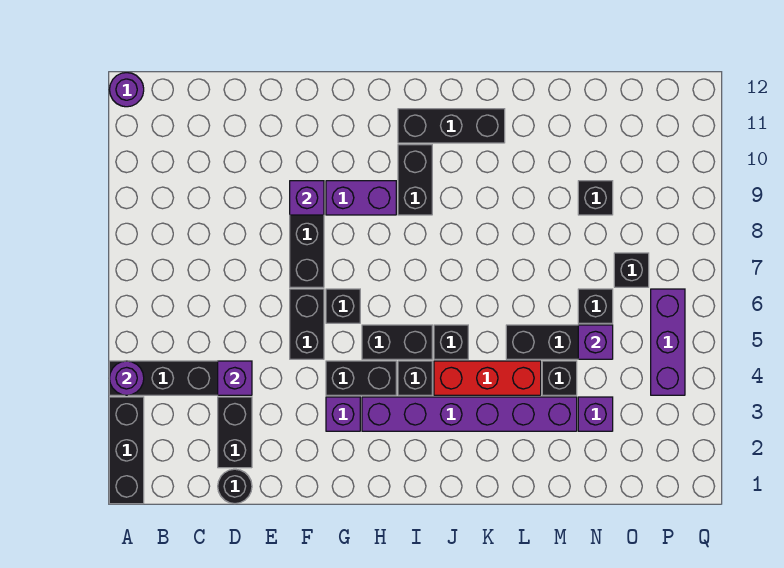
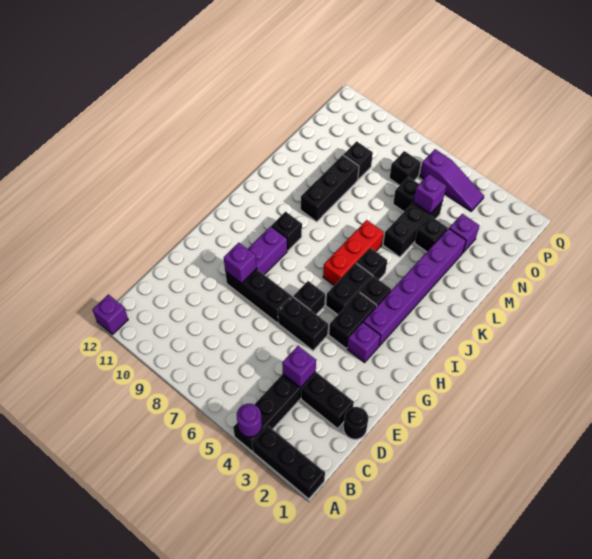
purple 1x1 round brick [109,73,144,107] -> purple 1x1 brick [92,295,128,334]
black 1x2 brick [398,145,432,215] -> black 1x1 brick [271,212,302,251]
black 1x3 brick [398,109,505,143] -> black 1x3 brick moved to [301,155,359,222]
red 1x3 brick [434,361,541,395] -> red 1x3 brick moved to [323,220,384,285]
purple 1x3 brick [651,289,685,395] -> purple 1x3 slope [420,149,484,211]

